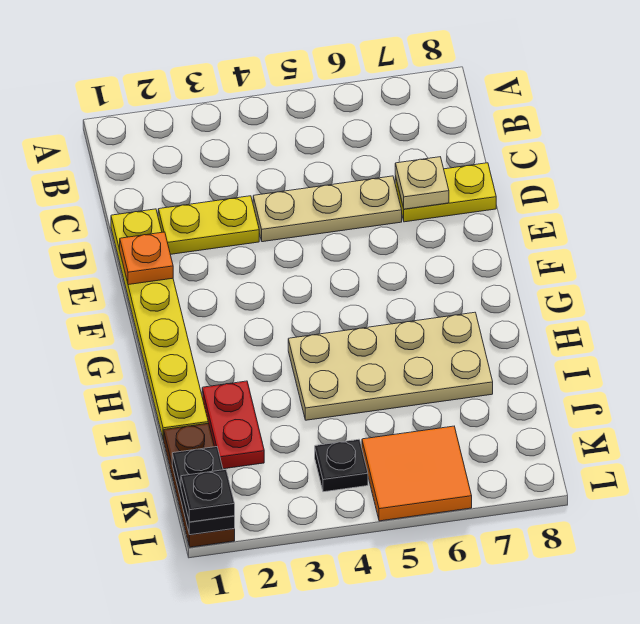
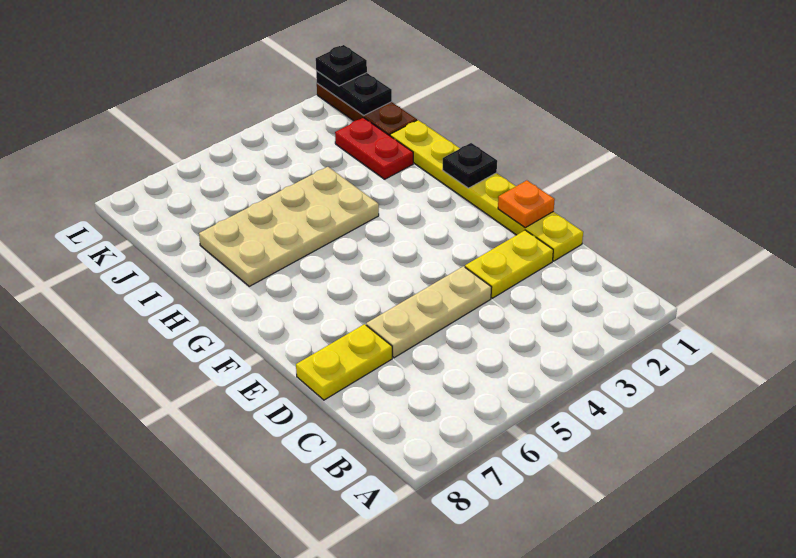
tan 1x1 plate [395,157,449,209] -> none
black 1x1 plate [315,439,368,492] -> black 1x1 plate moved to [443,143,497,188]
orange 2x2 tile [362,426,472,521] -> none

